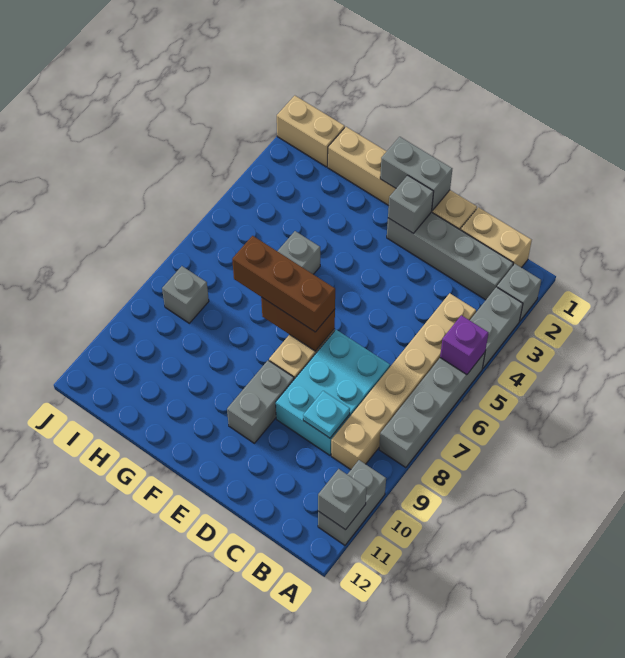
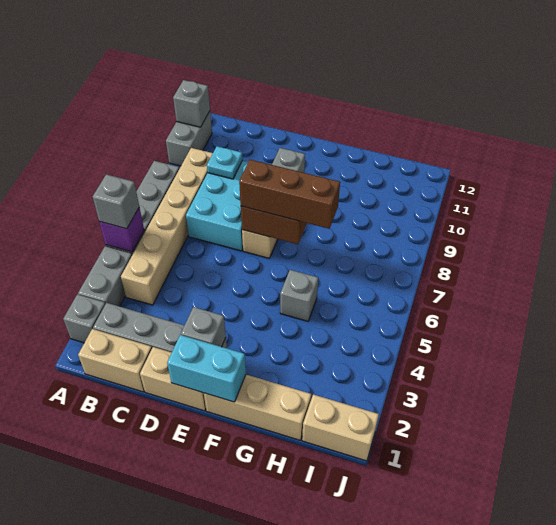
grey 1x2 brick [380,137,452,211] -> cyan 1x2 brick [167,335,246,402]
grey 1x1 brick [162,266,209,323] -> grey 1x1 brick moved to [93,174,139,229]

